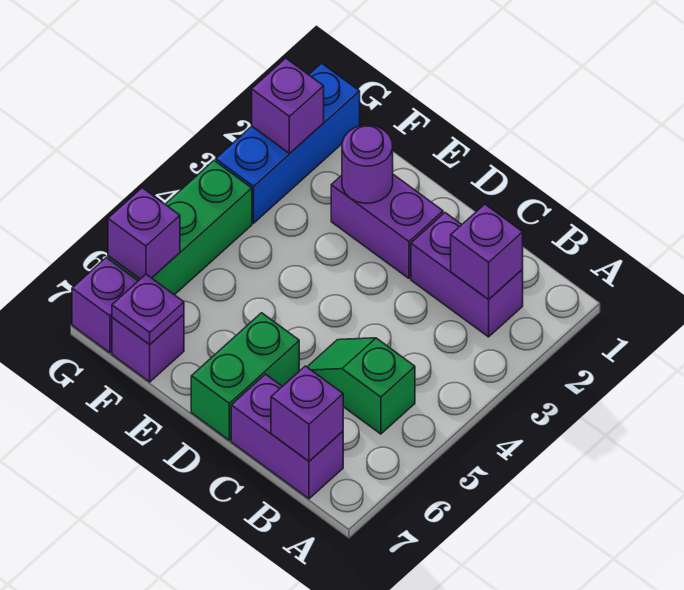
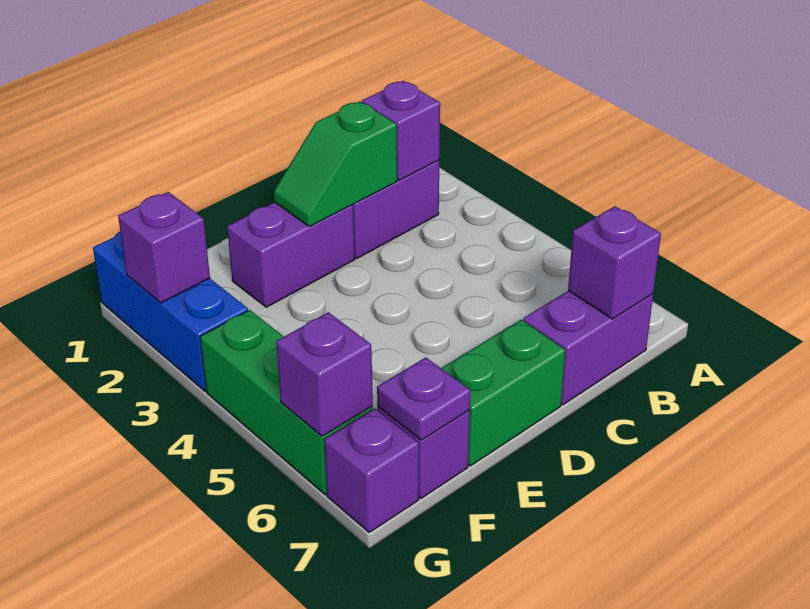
green 1x2 slope [307,338,415,434] -> green 1x2 slope moved to [274,102,397,227]
green 1x2 brick [191,313,299,440] -> green 1x2 brick turned to [441,320,565,466]
purple 1x1 round brick [342,125,393,203] -> none

